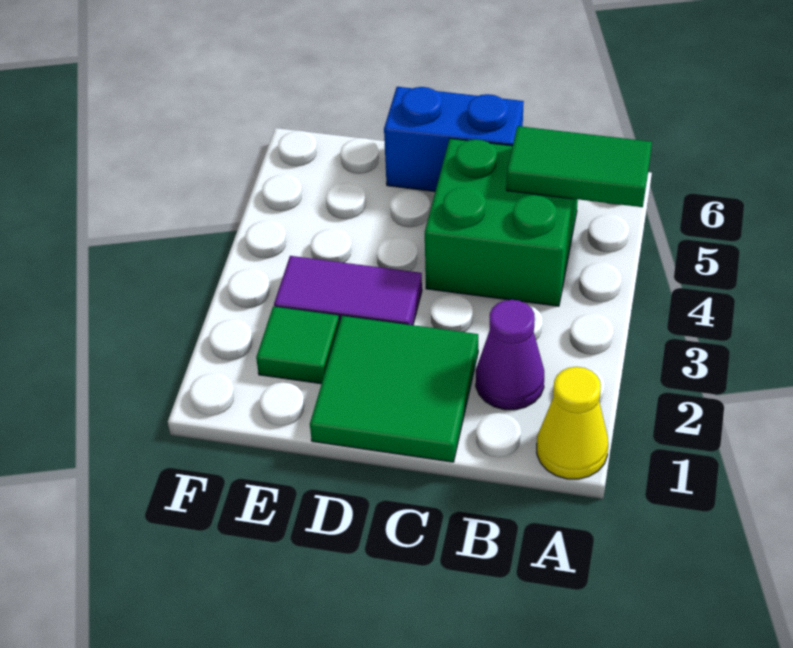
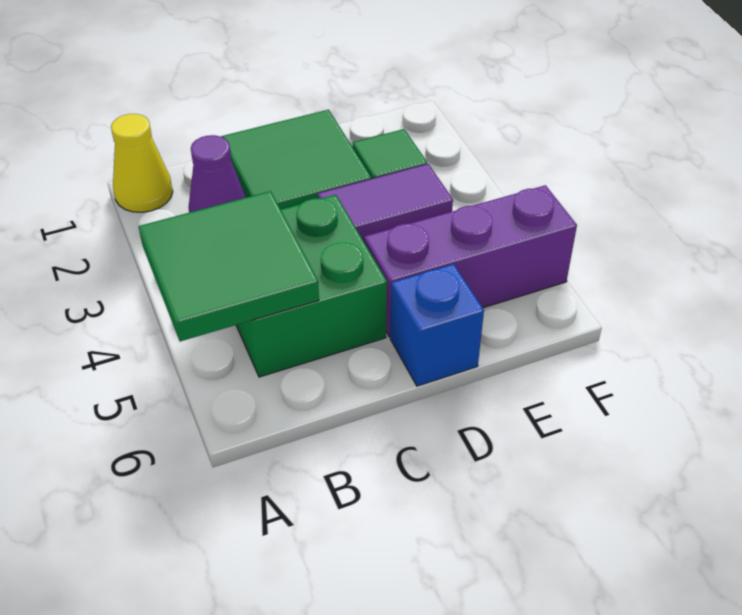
green 1x2 tile [506,126,652,207] -> green 2x2 tile [139,191,319,341]
blue 1x2 brick [384,87,524,191] -> blue 1x1 brick [390,264,484,386]
none -> purple 1x3 brick [364,185,577,337]

